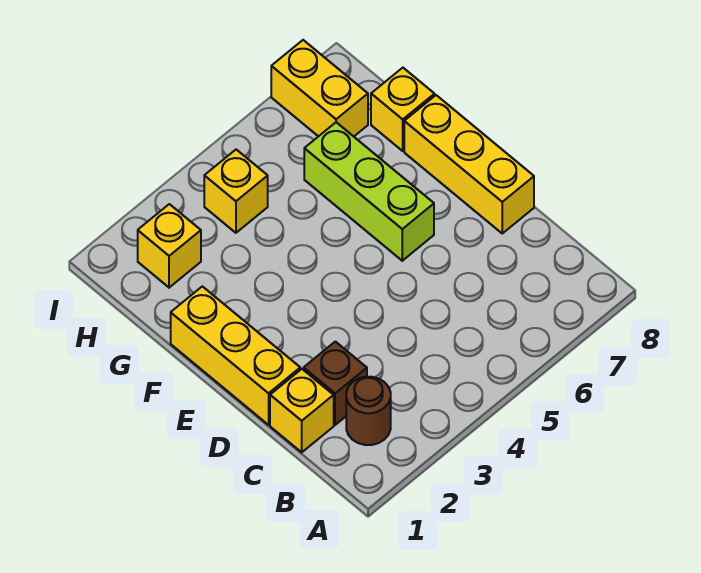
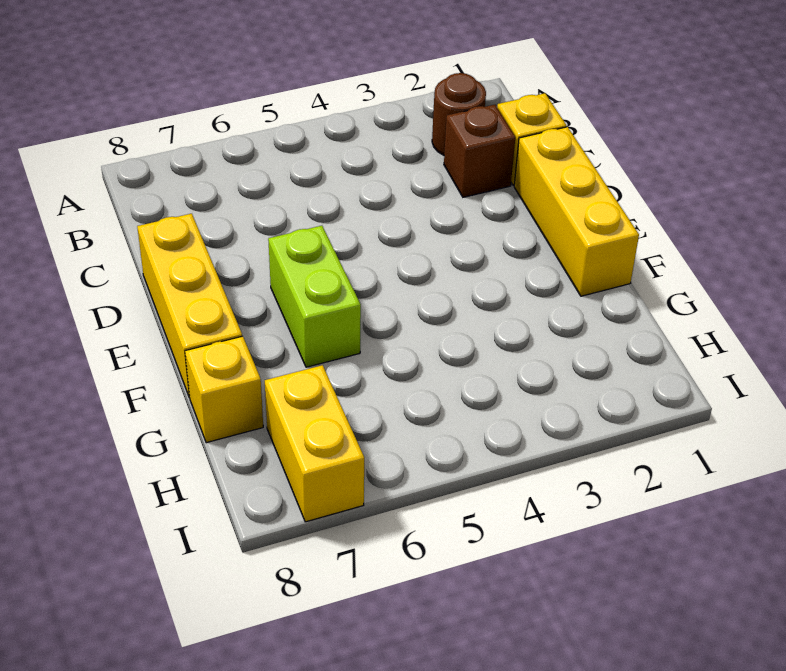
lime 1x3 brick [304,122,434,261] -> lime 1x2 brick [268,226,361,367]
yellow 1x1 brick [138,204,201,288] -> none
yellow 1x1 brick [204,150,268,233] -> none

